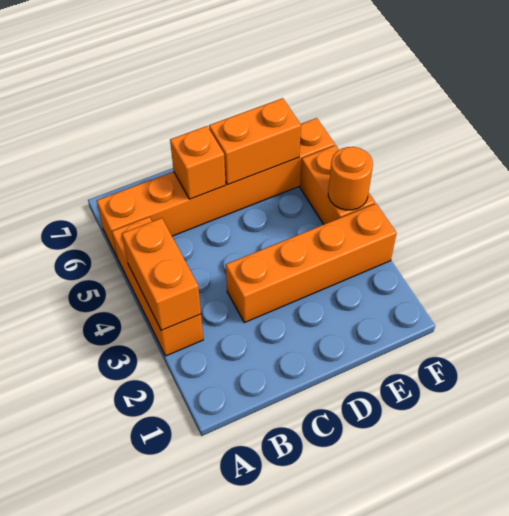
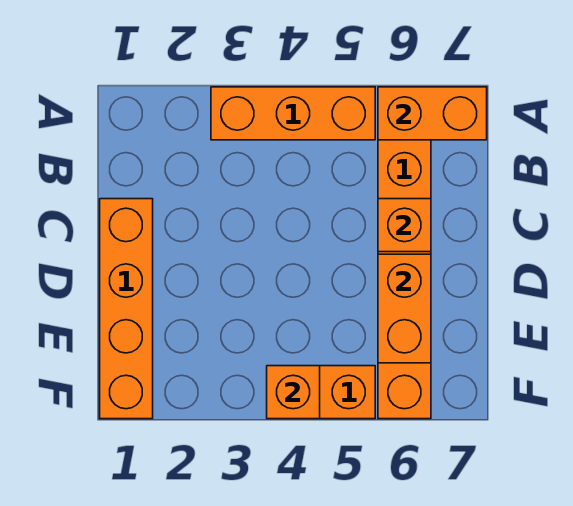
orange 1x2 brick [122,218,201,331] -> orange 1x2 brick moved to [378,87,487,140]
orange 1x4 brick [226,204,397,323] -> orange 1x4 brick moved to [100,199,153,419]
orange 1x1 round brick [328,147,373,210] -> orange 1x1 brick [267,366,320,419]

